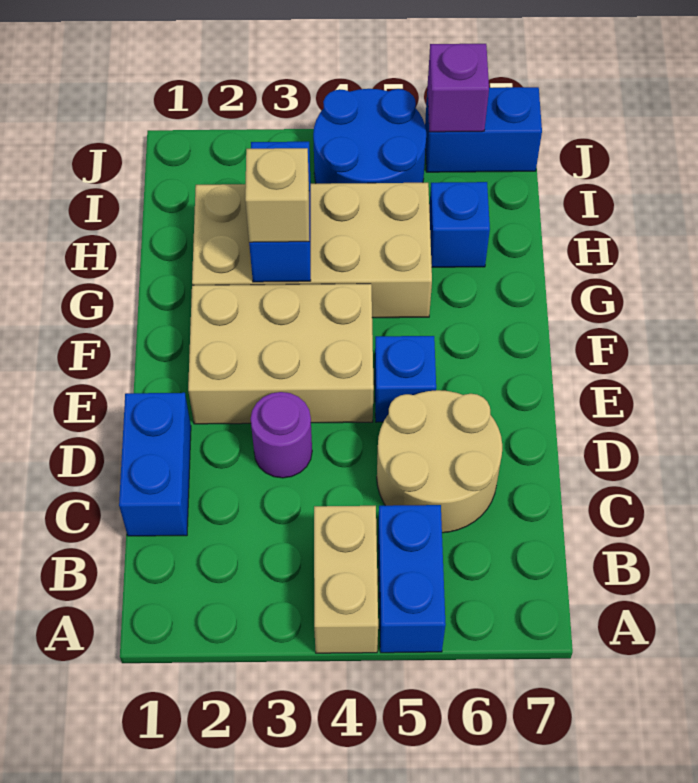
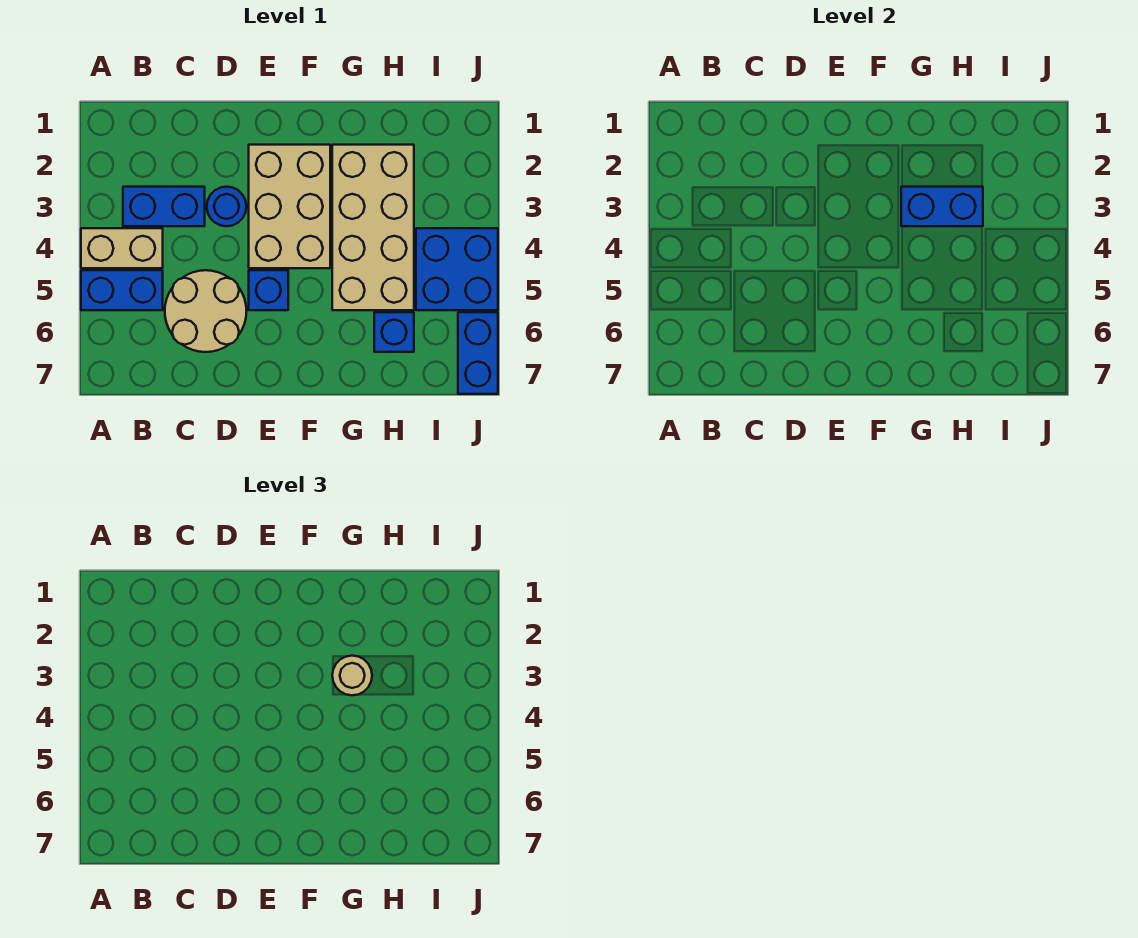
blue 1x2 brick [119,393,191,536] -> blue 1x2 brick moved to [123,187,205,226]
purple 1x1 round brick [251,392,312,478] -> blue 1x1 round brick [207,187,246,226]
tan 1x1 brick [245,148,309,243] -> tan 1x1 round brick [332,656,372,695]
blue 2x2 round brick [313,89,426,184] -> blue 2x2 brick [416,228,498,310]
purple 1x1 brick [427,44,489,132] -> none

